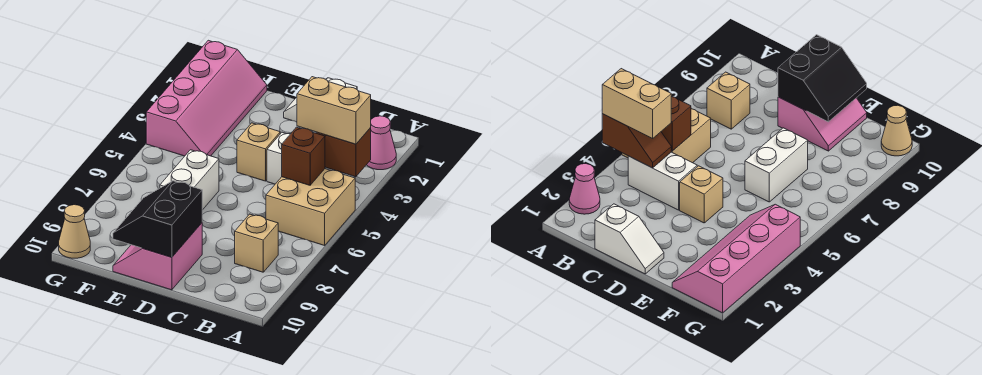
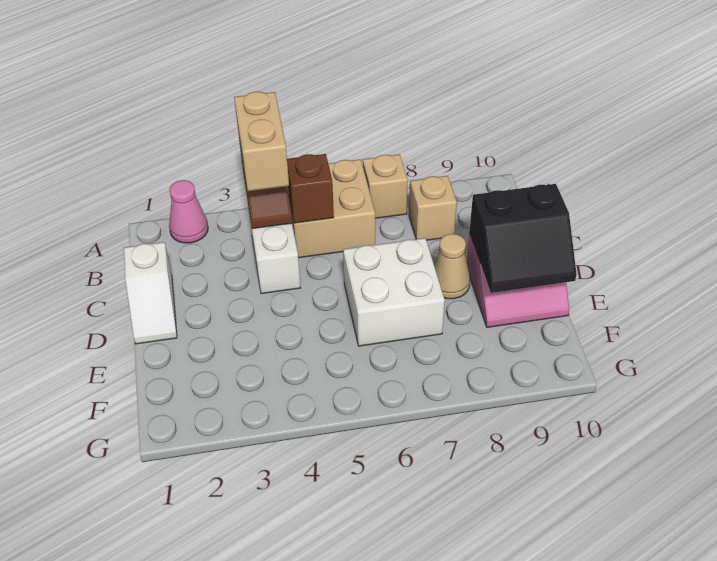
tan 1x1 brick [237,123,280,181] -> tan 1x1 brick moved to [363,154,408,218]
white 1x2 brick [160,150,219,210] -> white 2x2 brick [343,238,445,346]
pink 2x4 slope [146,40,267,156] -> none
tan 1x1 cone [59,205,90,258] -> tan 1x1 cone moved to [434,234,470,299]

